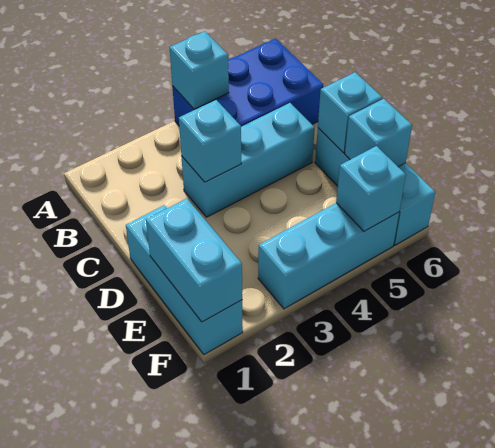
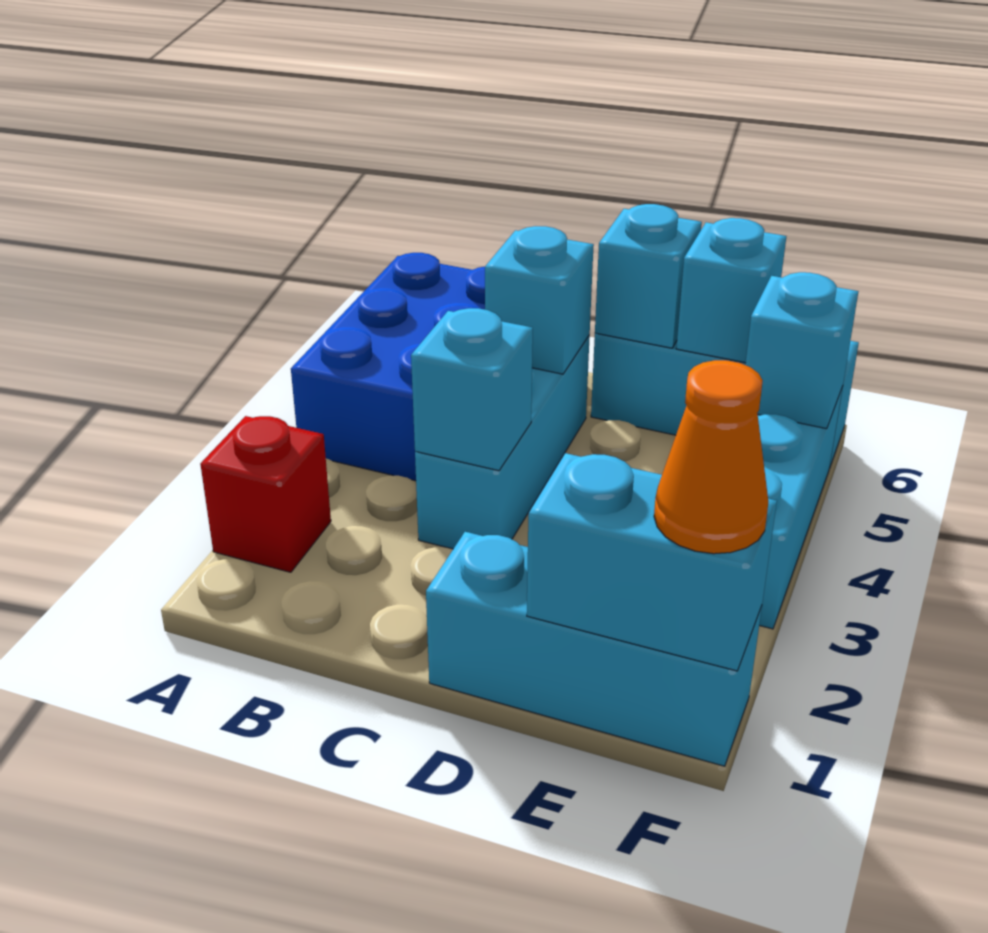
none -> red 1x1 brick [200,416,331,572]
cyan 1x1 brick [169,31,229,109] -> cyan 1x1 brick moved to [485,226,594,374]
none -> orange 1x1 cone [654,360,768,554]

